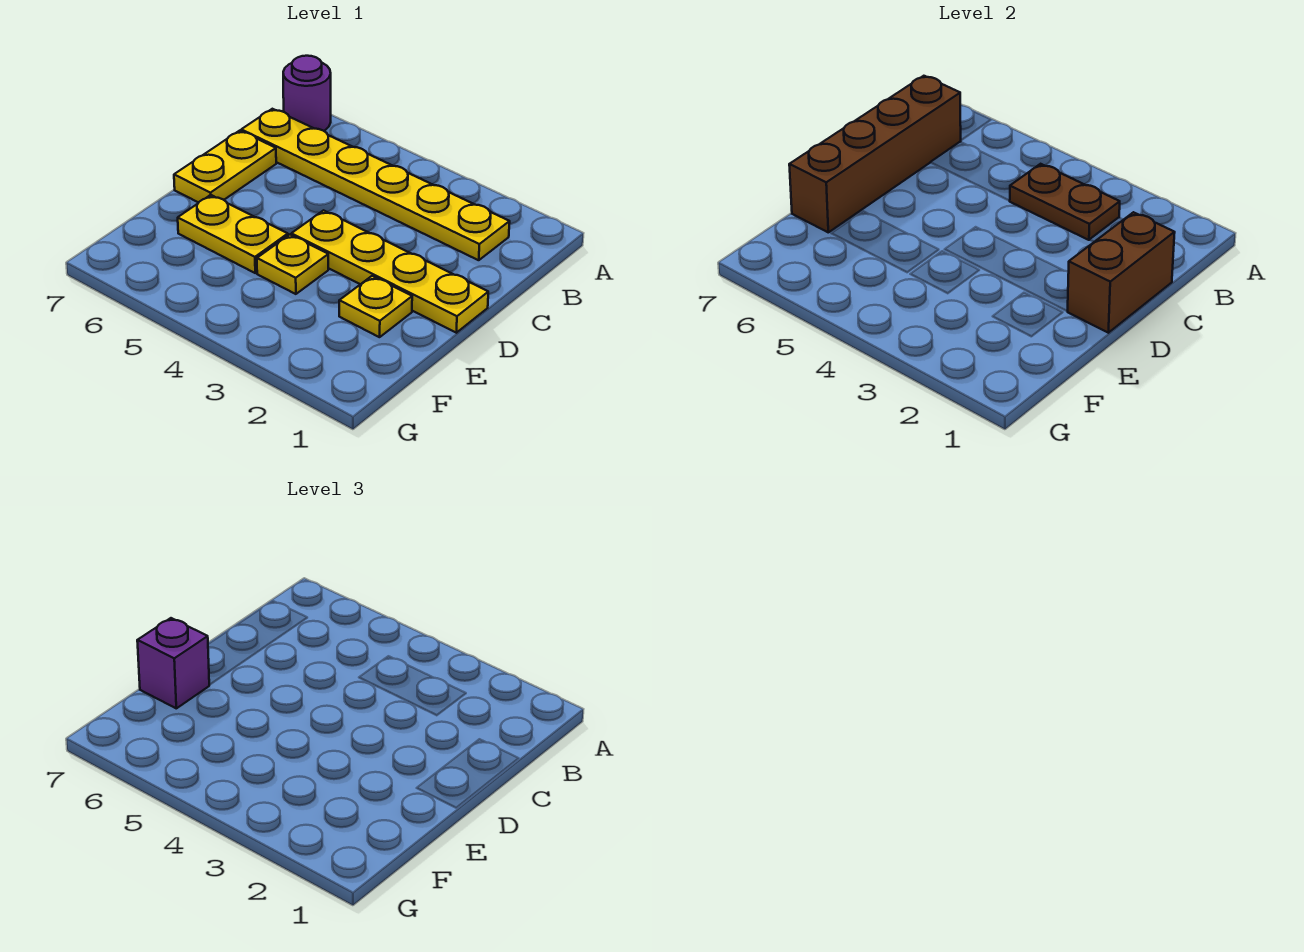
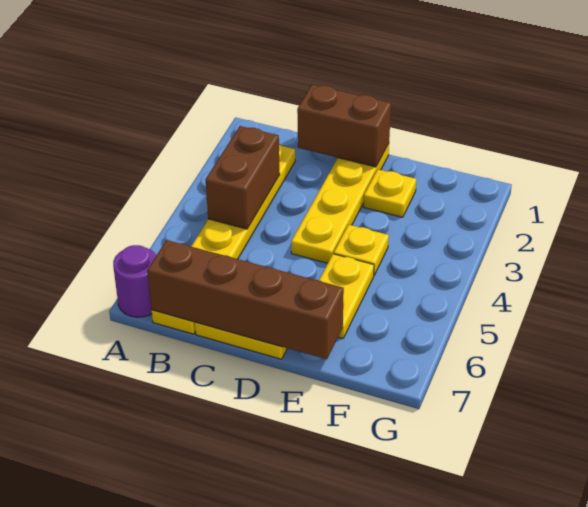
brown 1x2 plate [1010,164,1120,240] -> brown 1x2 brick [206,126,280,229]
purple 1x1 brick [137,618,209,708] -> none

